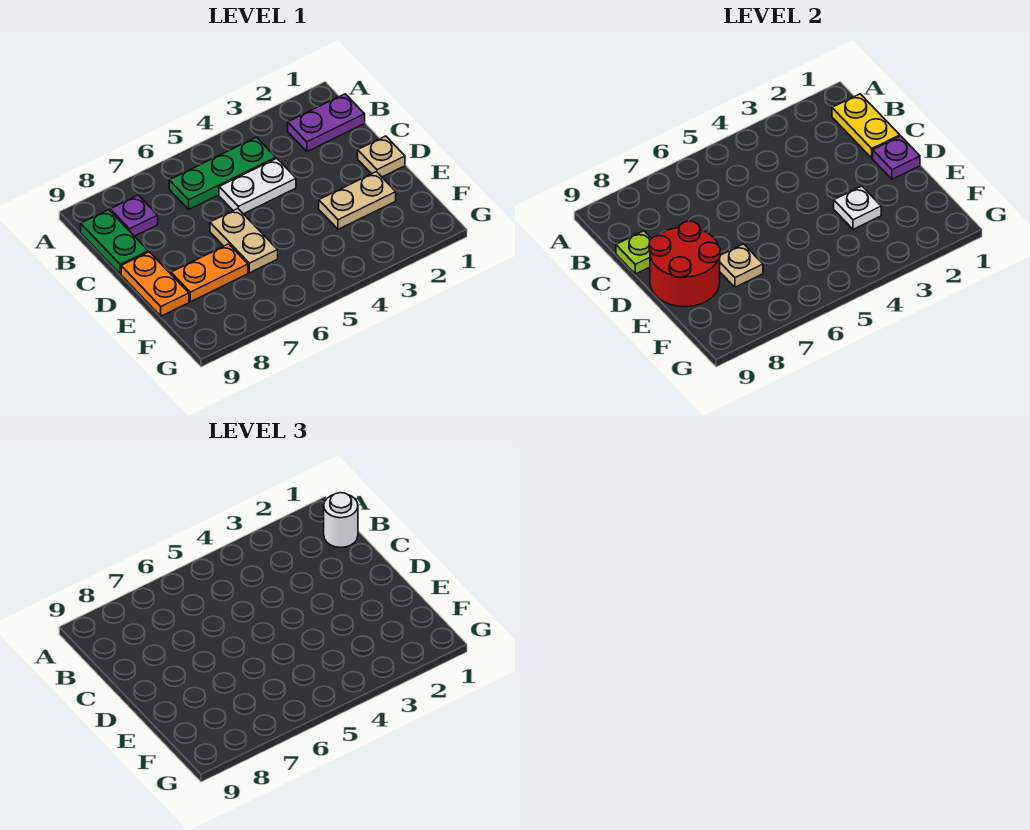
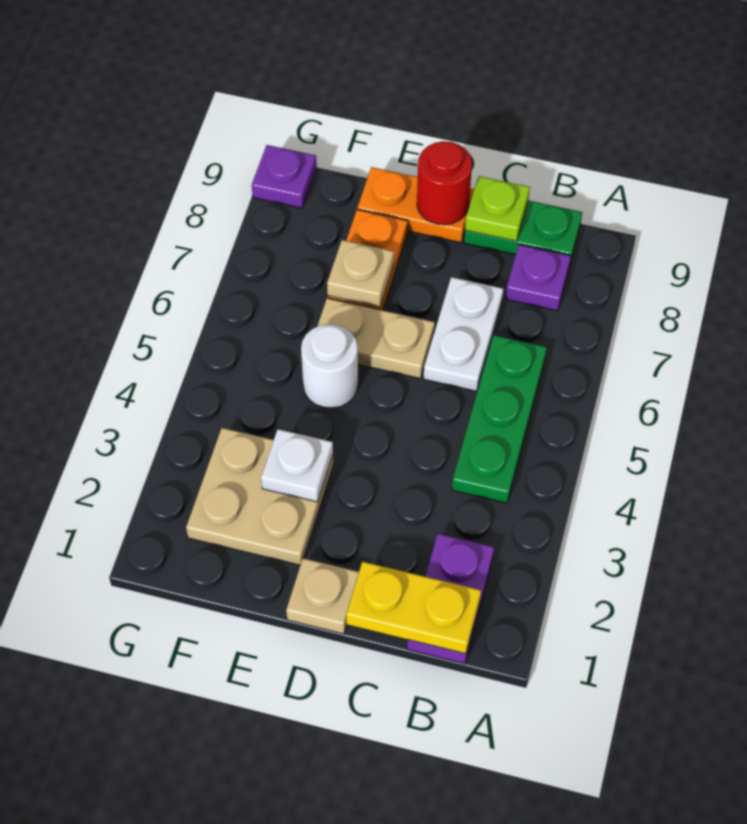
white 1x1 round brick [324,493,358,548] -> white 1x1 round brick moved to [301,324,358,408]
white 1x2 plate [219,158,296,214] -> white 1x2 plate moved to [423,277,503,391]
purple 1x1 plate [873,136,920,179] -> purple 1x1 plate moved to [252,145,317,208]
red 2x2 round brick [649,221,720,307] -> red 1x1 round brick [417,141,472,225]
tan 1x2 plate [319,172,396,229] -> tan 2x2 plate [186,428,334,565]

